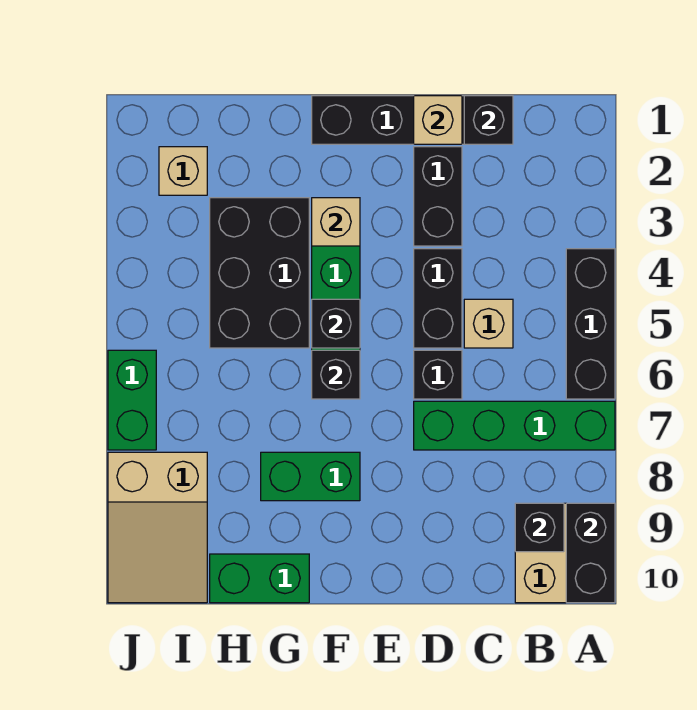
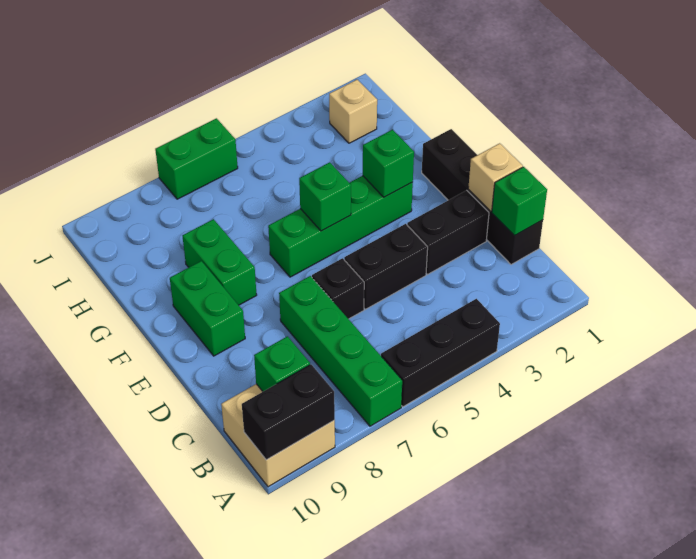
black 1x1 brick [515,503,564,552] -> green 1x1 brick [254,336,310,391]
black 1x1 brick [464,96,513,144] -> green 1x1 brick [492,167,547,236]
tan 1x1 brick [464,299,513,348] -> none
tan 1x1 brick [312,198,360,246] -> green 1x1 brick [363,130,414,197]
black 1x1 brick [312,299,360,348] -> green 1x1 brick [299,162,351,231]
black 1x1 brick [312,350,360,399] -> none
black 2x3 brick [210,198,309,348] -> none
green 1x2 brick [210,554,309,603] -> green 1x2 brick moved to [170,261,245,356]
tan 2x3 slope [108,452,207,603] -> none

